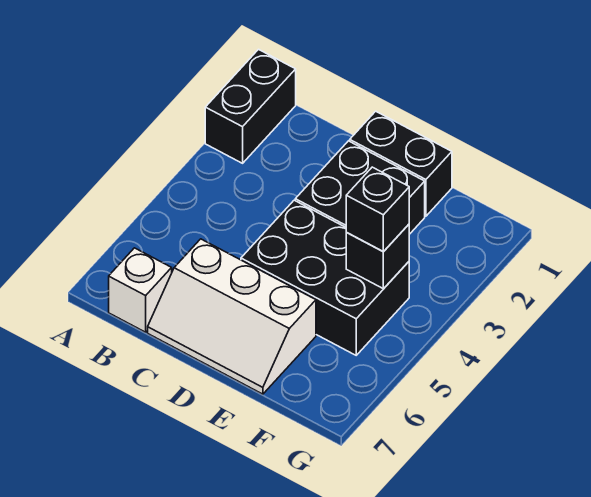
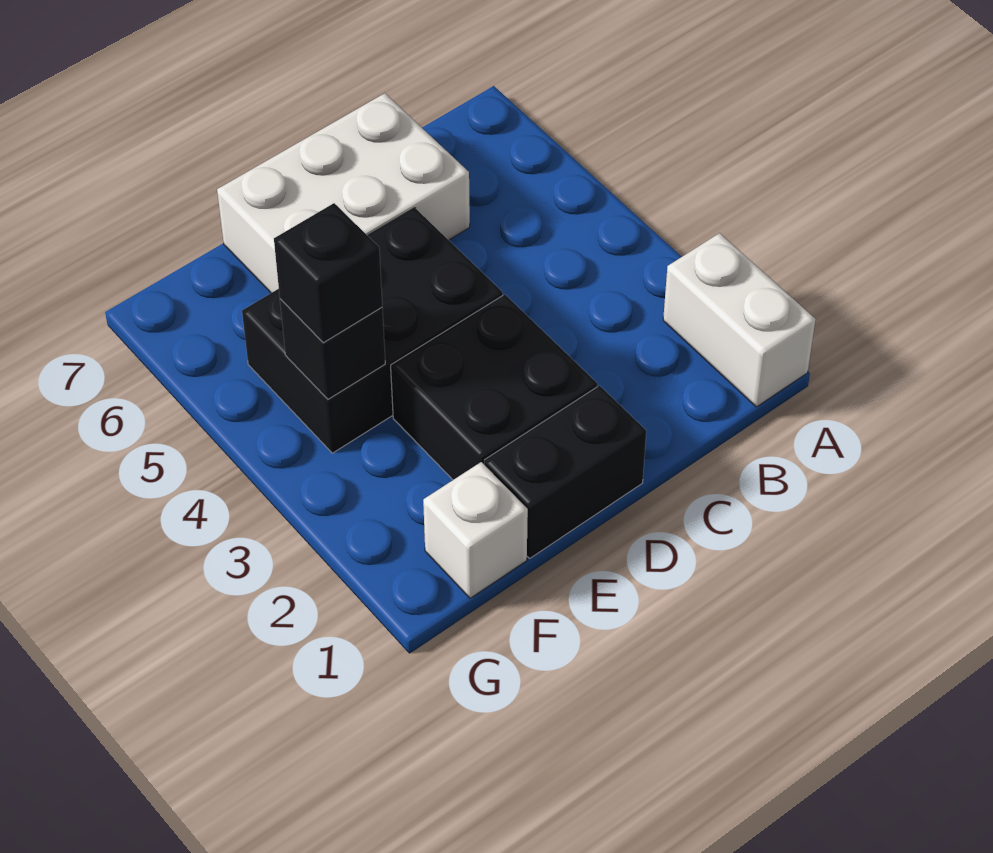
black 1x2 brick [205,49,296,163] -> white 1x2 brick [663,233,816,407]
white 1x1 brick [109,248,172,332] -> white 1x1 brick moved to [423,462,528,598]
white 2x3 slope [148,239,316,394] -> white 2x3 brick [217,93,470,293]

